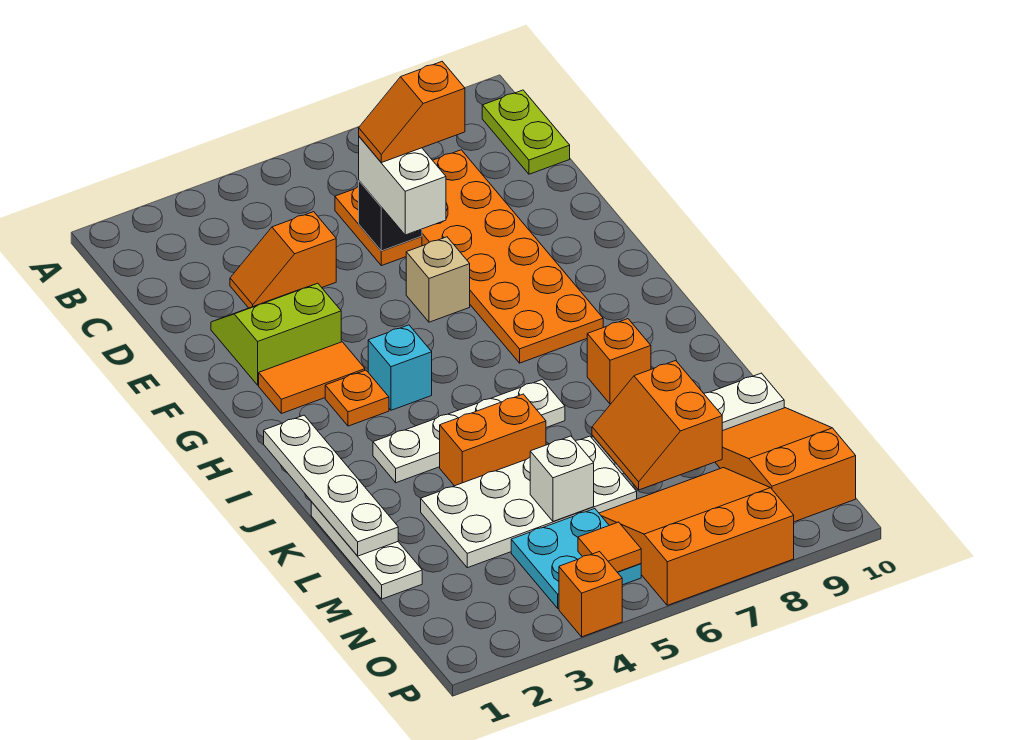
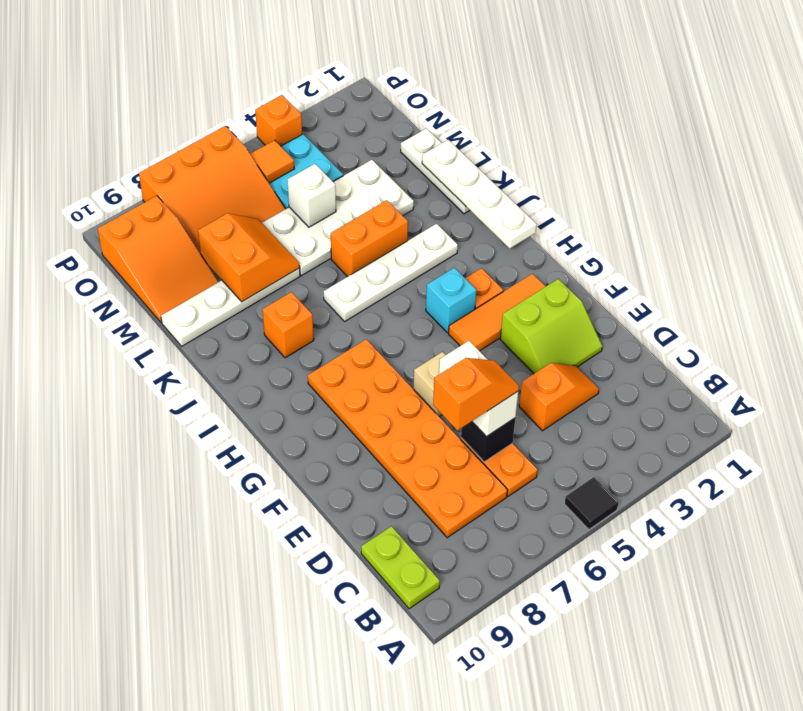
none -> black 1x1 tile [565,477,618,529]
orange 1x2 tile [259,342,365,414] -> orange 1x3 tile [449,274,546,351]

